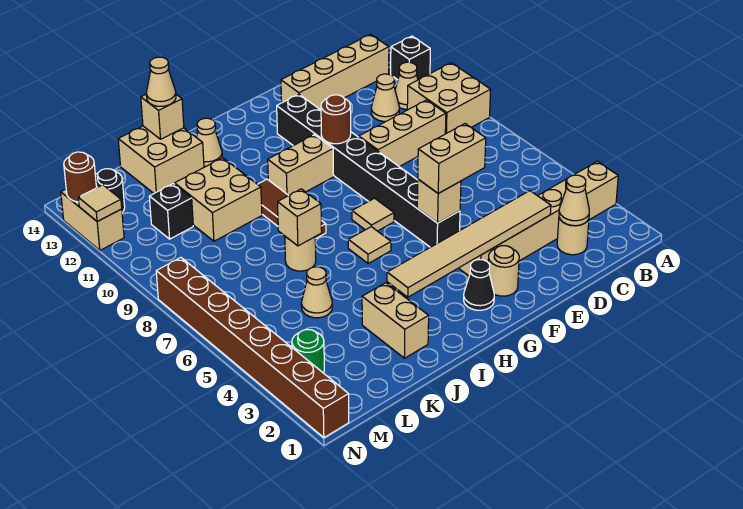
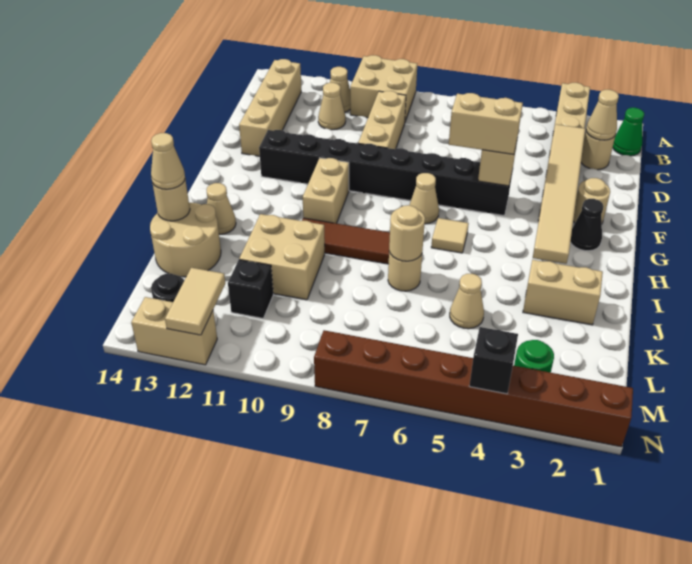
black 1x1 brick [391,36,430,80] -> black 1x1 brick moved to [469,327,518,394]
none -> green 1x1 cone [613,108,644,156]
tan 1x2 brick [418,124,486,193] -> tan 1x2 brick turned to [449,93,523,155]
brown 1x1 round brick [321,95,351,144] -> none
tan 1x1 tile [352,198,394,231] -> tan 1x1 cone [410,173,439,224]
tan 1x1 brick [278,189,322,246] -> tan 1x1 round brick [389,205,425,261]
tan 2x2 brick [118,126,204,193] -> tan 2x2 round brick [150,203,221,277]
tan 1x1 brick [141,95,184,139] -> tan 1x1 round brick [153,179,190,221]
tan 1x1 tile [78,185,122,222] -> tan 1x2 tile [165,268,225,335]
brown 1x1 round brick [64,152,96,202] -> none

